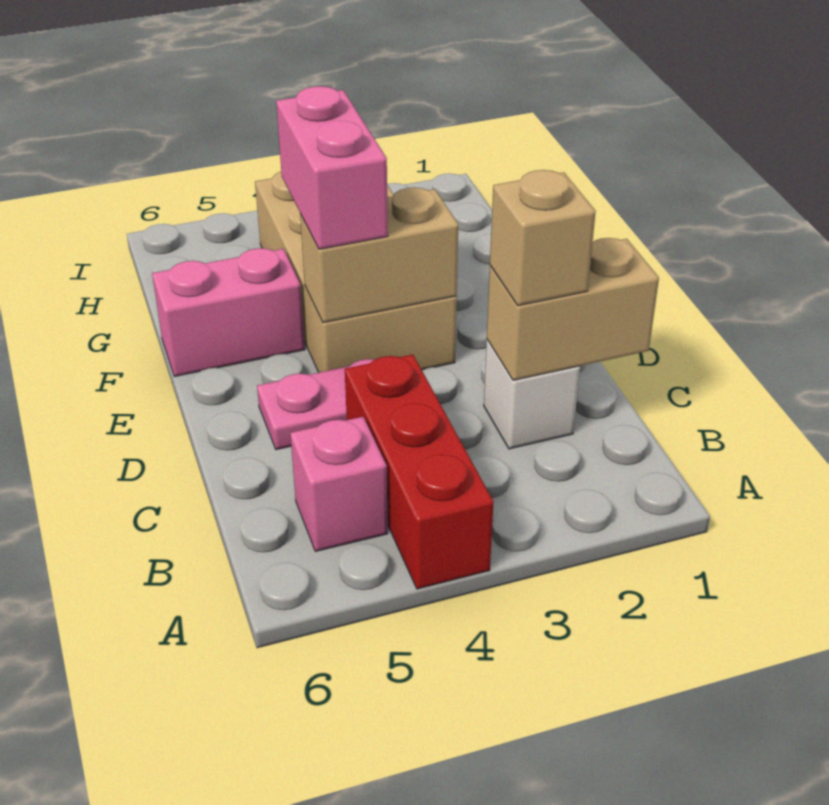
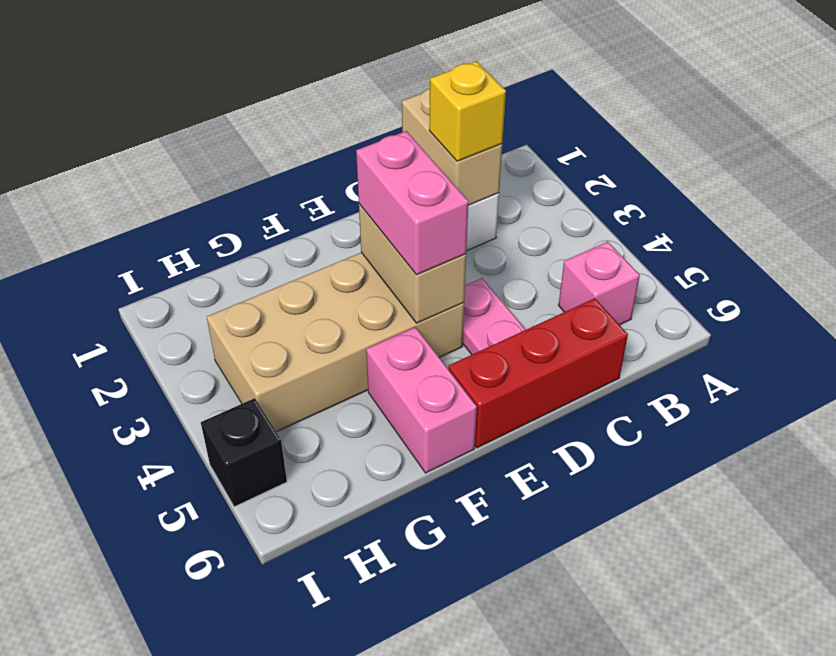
red 1x3 brick [345,355,494,589] -> red 1x3 brick moved to [448,298,628,448]
tan 1x1 brick [490,170,596,306] -> yellow 1x1 brick [429,61,506,161]
pink 1x2 brick [276,86,388,249] -> pink 1x2 brick turned to [356,131,469,275]
none -> black 1x1 brick [201,398,287,507]

